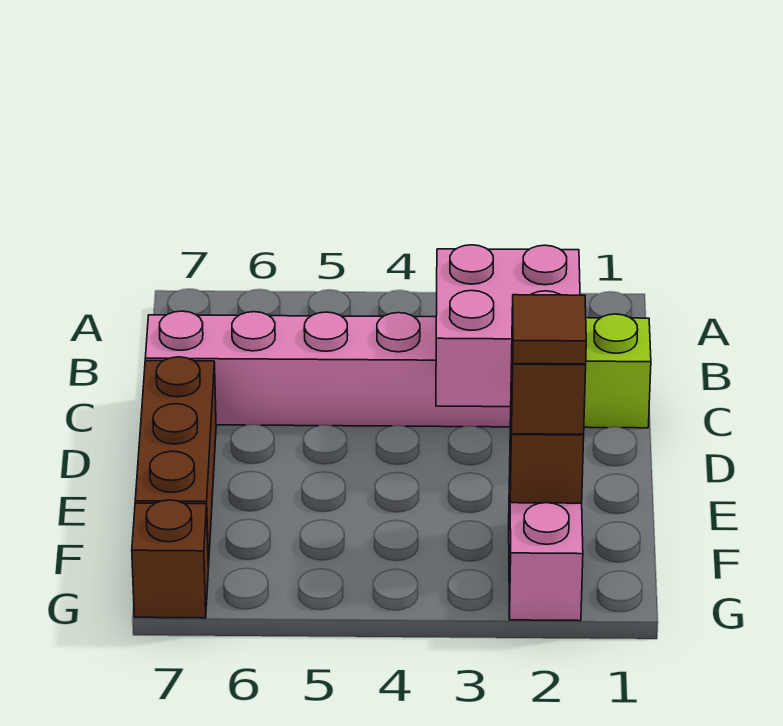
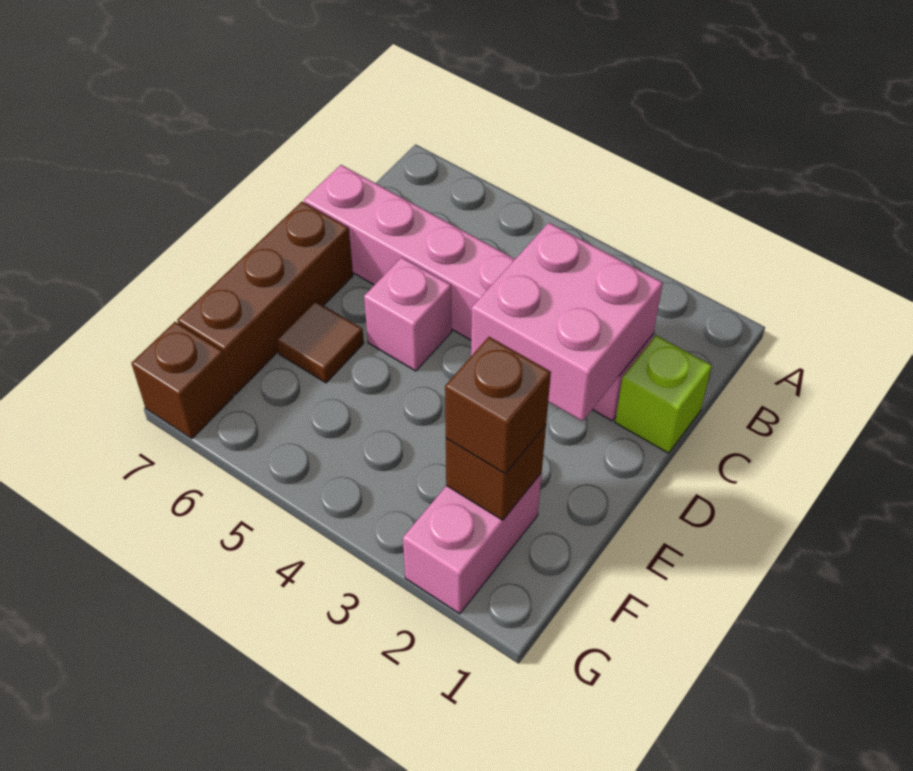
none -> pink 1x1 brick [364,257,452,371]
brown 1x1 tile [512,295,586,364] -> brown 1x1 tile moved to [277,301,364,383]

